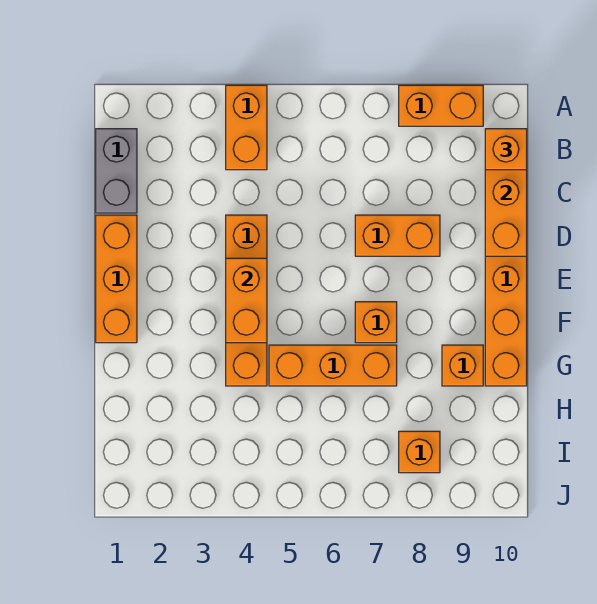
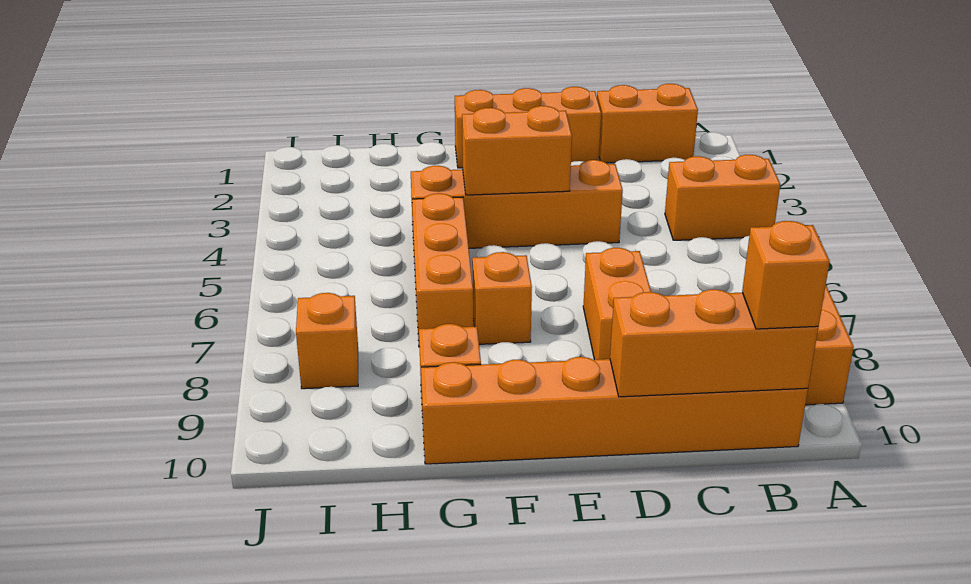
grey 1x2 brick [96,129,137,213] -> orange 1x2 brick [597,84,698,163]

